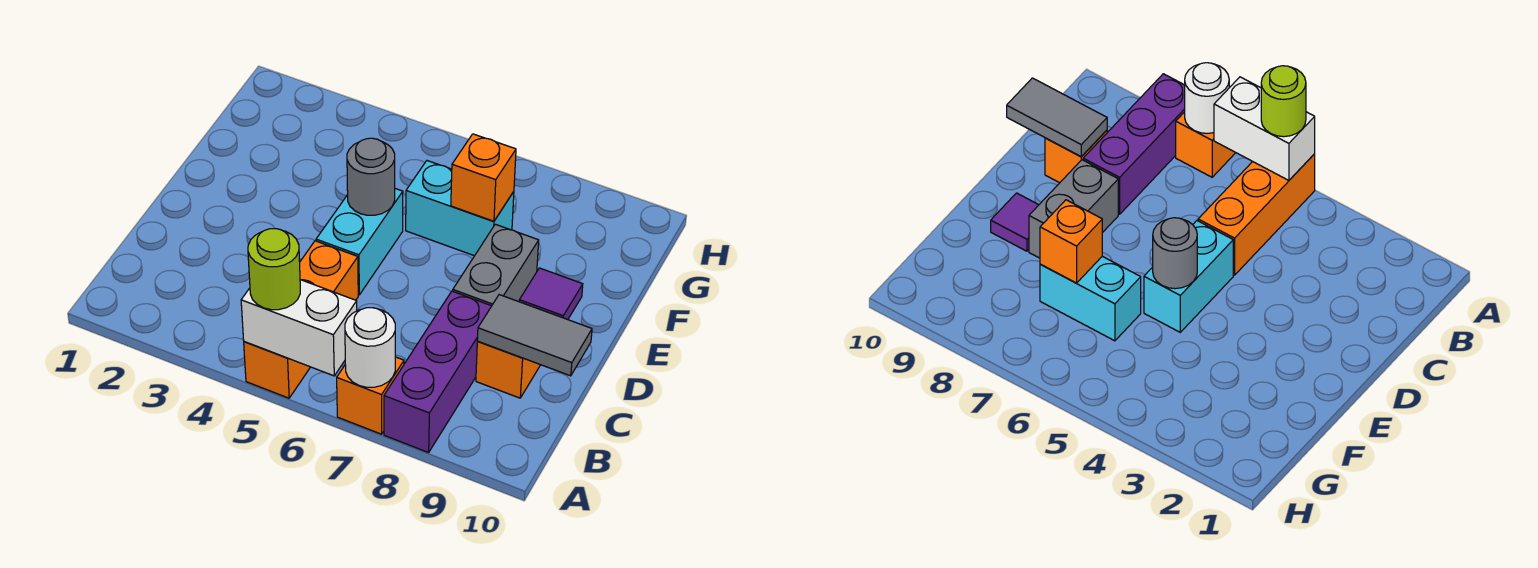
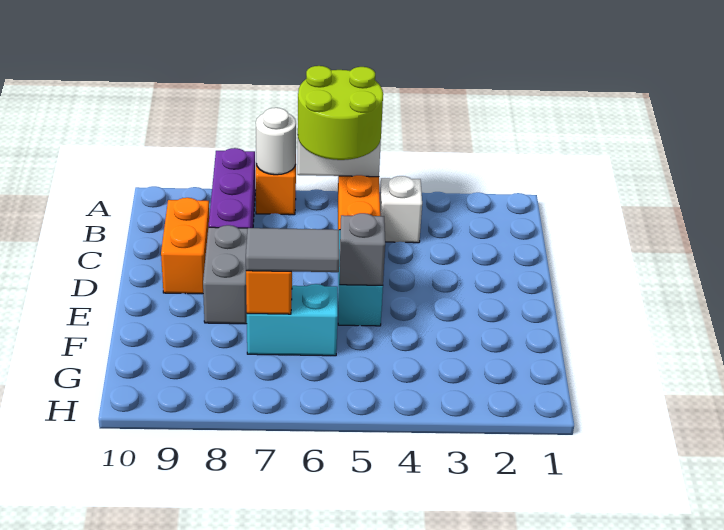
lime 1x1 round brick [248,229,300,310] -> lime 2x2 round brick [298,66,383,160]
none -> white 1x1 brick [380,176,422,243]
orange 1x1 brick [476,342,540,398] -> orange 1x2 brick [161,198,209,294]
grey 1x2 tile [477,295,592,376] -> grey 1x2 tile moved to [246,228,339,272]
grey 1x1 round brick [347,138,395,215] -> grey 1x1 brick [340,213,385,285]
purple 1x1 tile [519,268,583,320] -> none

